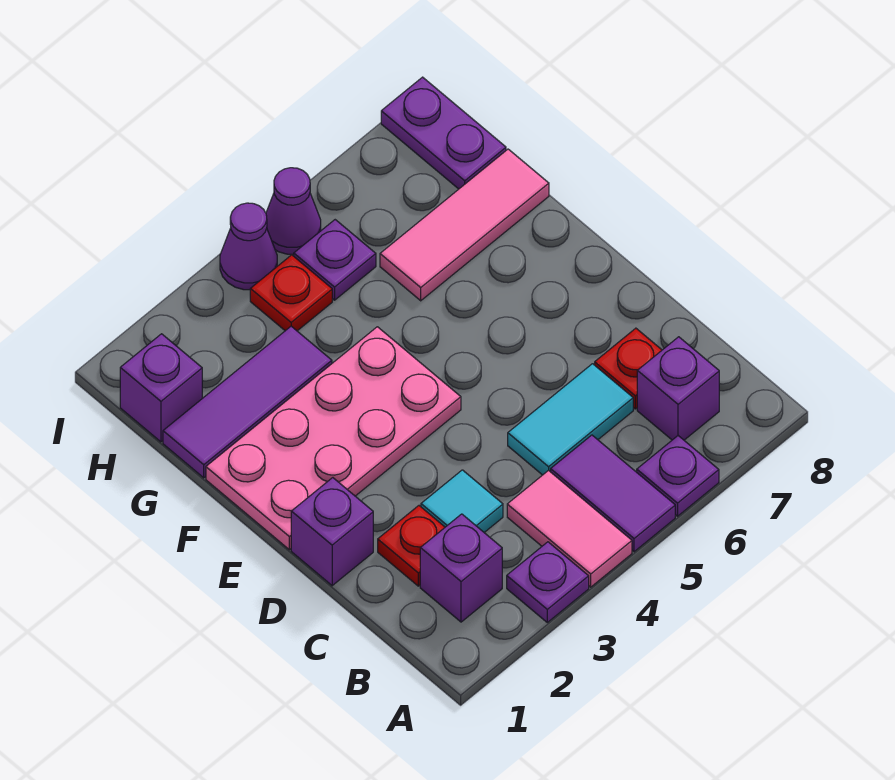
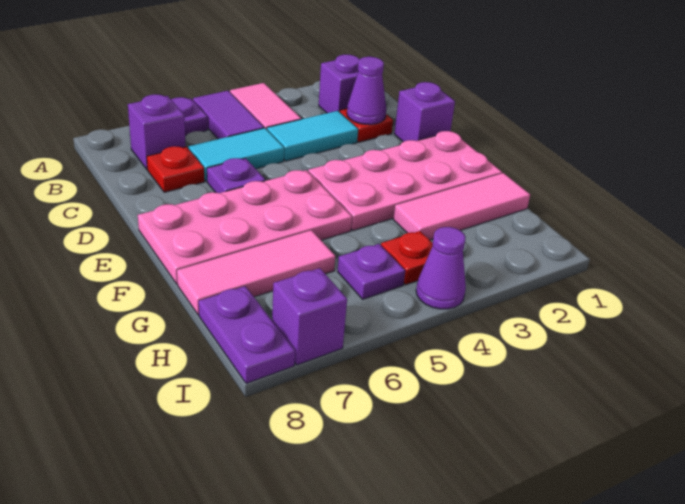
purple 1x1 plate [507,542,589,622] -> purple 1x1 plate moved to [207,158,265,193]
cyan 1x1 tile [421,470,503,532] -> cyan 1x2 tile [267,111,358,161]
none -> pink 2x4 plate [138,170,352,284]
purple 1x3 tile [163,326,332,478] -> pink 1x3 tile [393,173,530,240]
purple 1x1 brick [120,334,202,442] -> purple 1x1 brick moved to [272,268,347,365]
purple 1x1 cone [266,168,321,254] -> purple 1x1 cone moved to [347,57,387,125]

